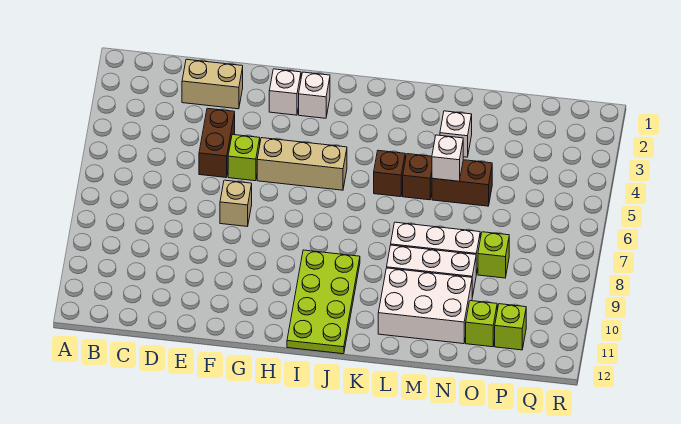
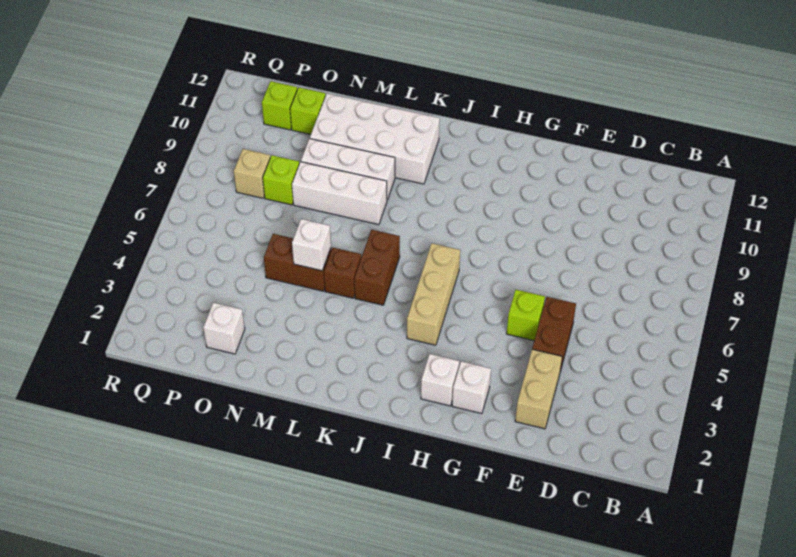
tan 1x2 brick [182,59,243,109] -> tan 1x2 brick turned to [515,349,562,429]
tan 1x1 brick [220,180,252,227] -> tan 1x1 brick moved to [234,149,270,198]
tan 1x3 brick [257,138,347,190] -> tan 1x3 brick turned to [407,243,460,345]
lime 2x4 plate [287,250,360,354] -> none
brown 1x1 brick [374,150,405,197] -> brown 1x2 brick [354,230,400,305]
white 2x3 brick [378,268,472,344] -> white 2x4 brick [310,94,440,184]
white 1x1 brick [440,111,472,157] -> white 1x1 brick moved to [203,303,245,354]

